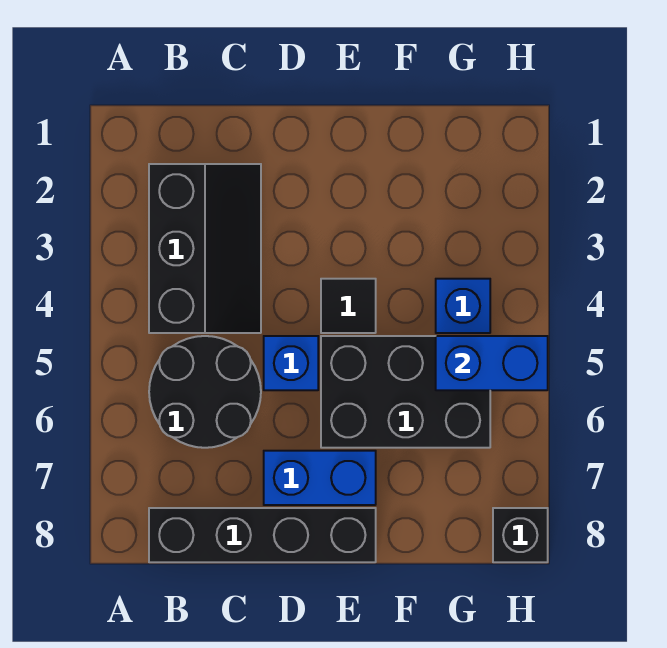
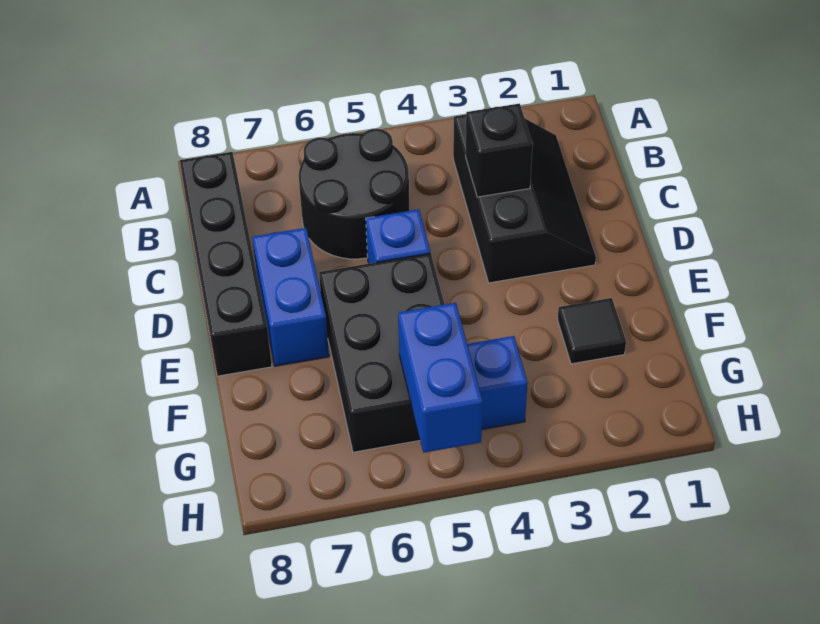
black 2x3 slope [149,164,261,333] -> black 2x3 slope turned to [453,115,596,283]
black 1x1 tile [321,279,376,333] -> black 1x1 tile moved to [558,298,626,364]
black 1x1 brick [493,508,548,562] -> black 1x1 brick moved to [466,104,533,197]

